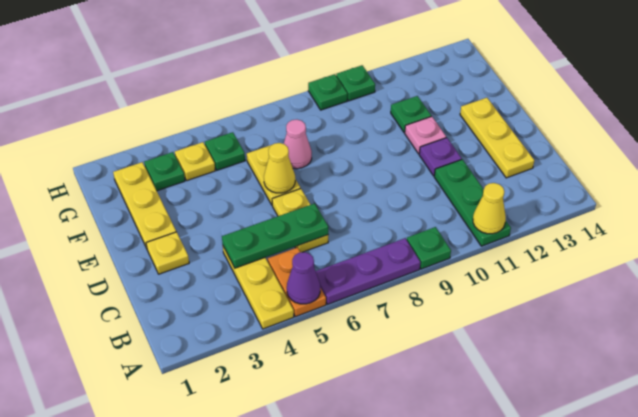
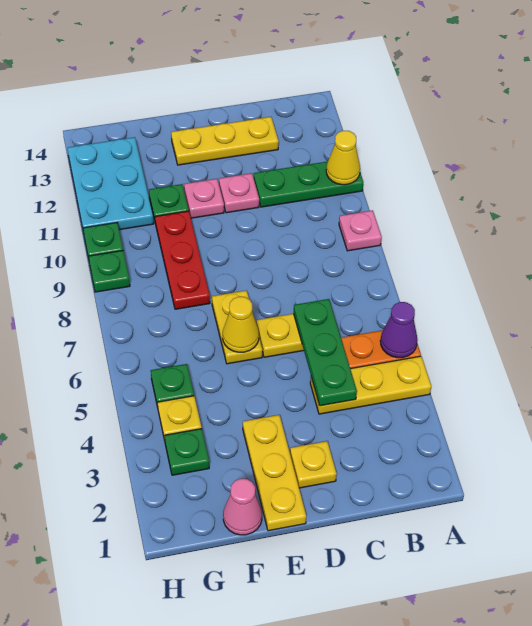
purple 1x3 plate [316,238,420,304] -> none
green 1x1 plate [407,227,451,269] -> pink 1x1 plate [339,210,382,251]
purple 1x1 plate [419,138,462,176] -> pink 1x1 plate [219,173,259,213]
yellow 1x3 plate [113,162,176,248] -> yellow 1x3 plate turned to [243,415,306,531]
yellow 1x2 plate [247,145,300,205] -> yellow 1x2 plate turned to [212,290,262,364]
pink 1x1 cone [284,120,312,169] -> pink 1x1 cone moved to [223,479,262,535]
none -> red 1x3 plate [155,211,210,309]
none -> cyan 2x3 plate [68,137,154,233]

